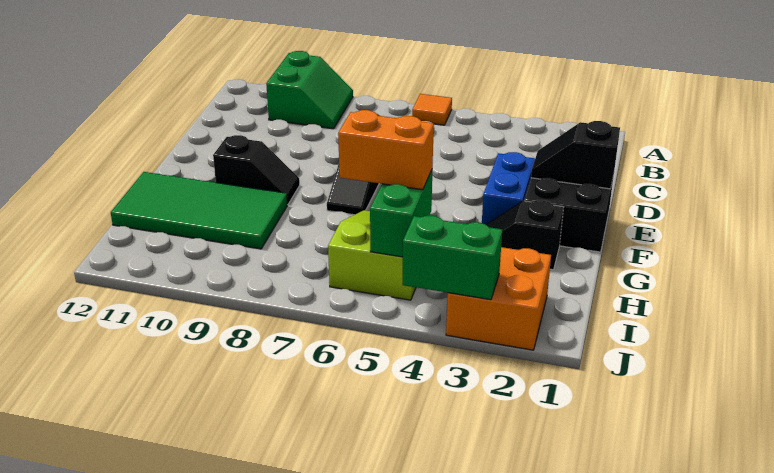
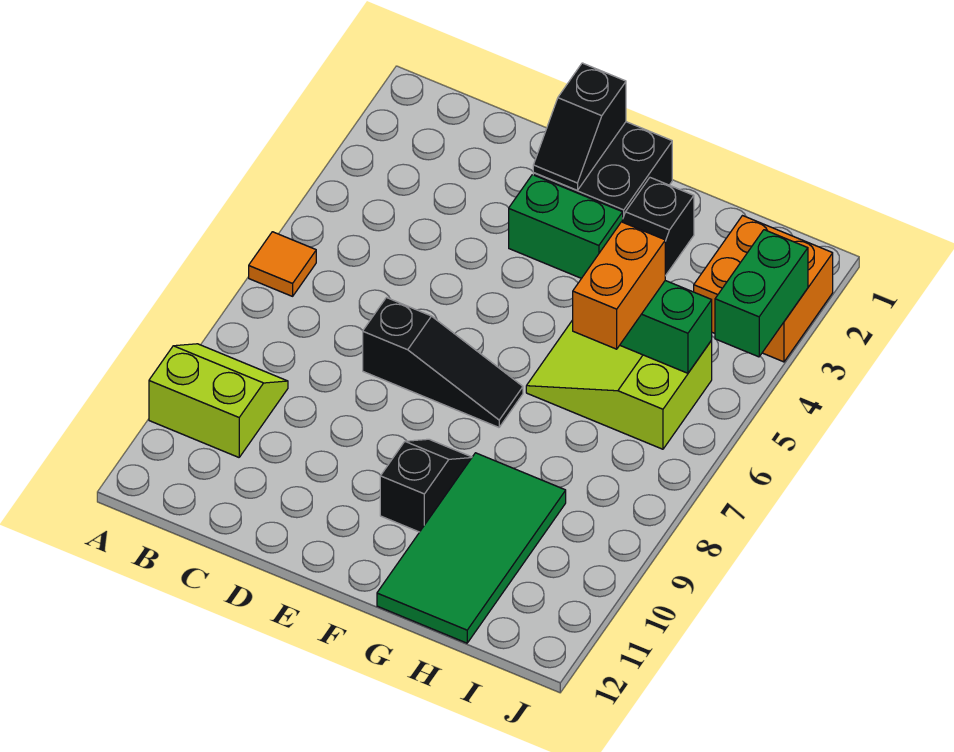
green 2x2 slope [266,51,353,129] -> lime 2x2 slope [149,344,288,457]
blue 1x2 brick [482,152,535,224] -> green 1x2 brick [509,175,623,278]

